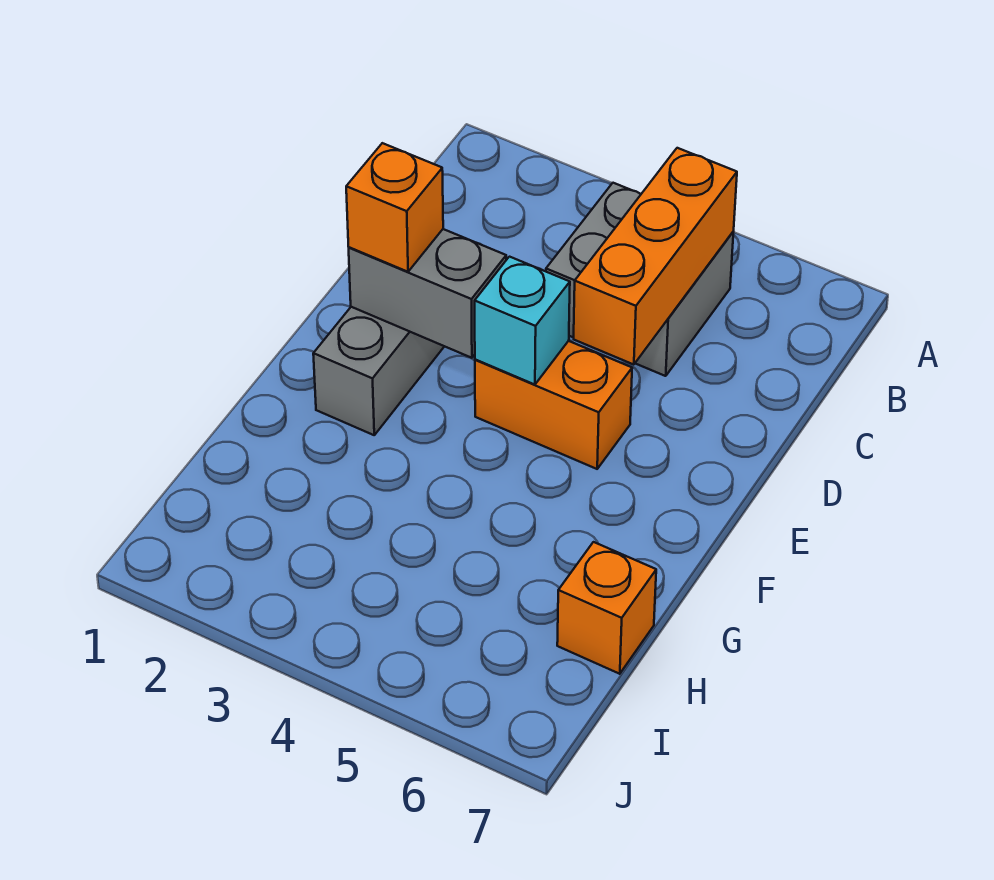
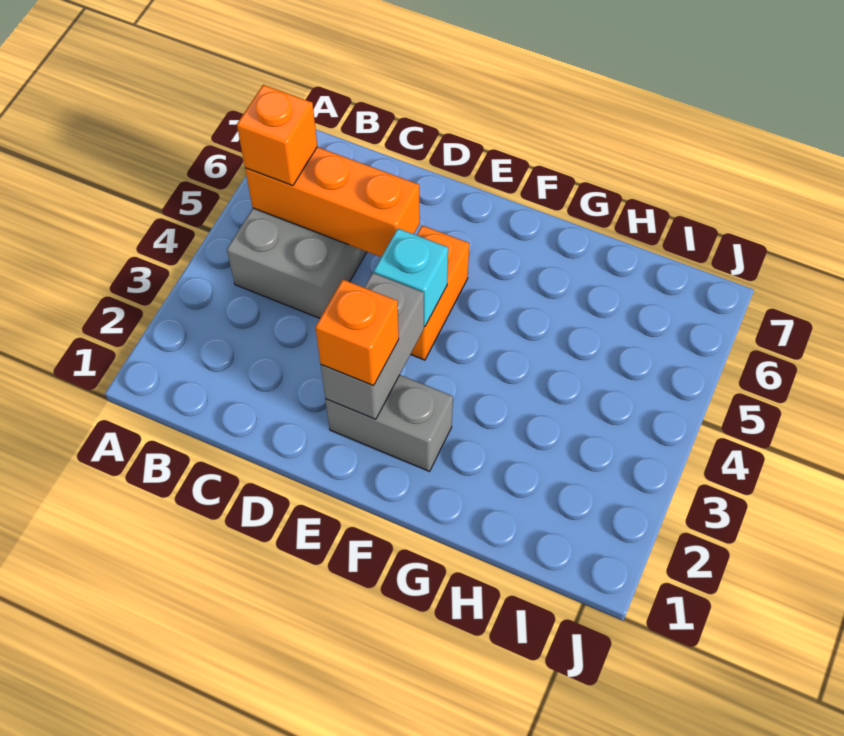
orange 1x1 brick [557,542,656,674] -> orange 1x1 brick moved to [237,85,317,186]

